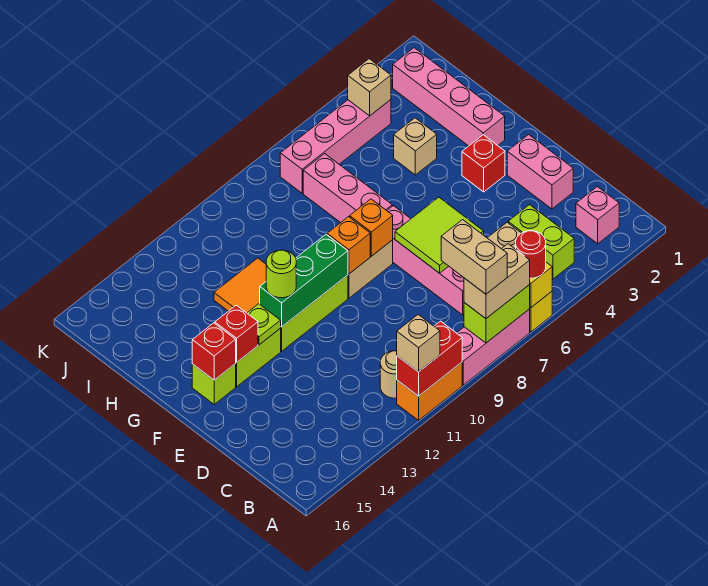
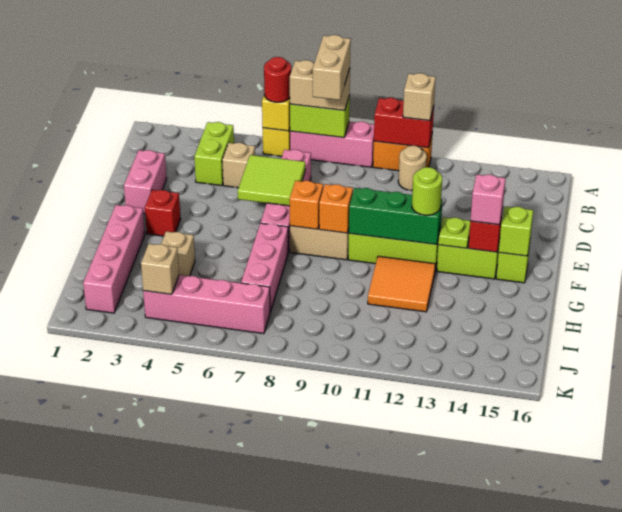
pink 1x1 brick [576,187,619,244] -> pink 1x1 brick moved to [471,175,506,225]
red 1x1 brick [192,323,236,380] -> lime 1x1 brick [499,207,533,256]

